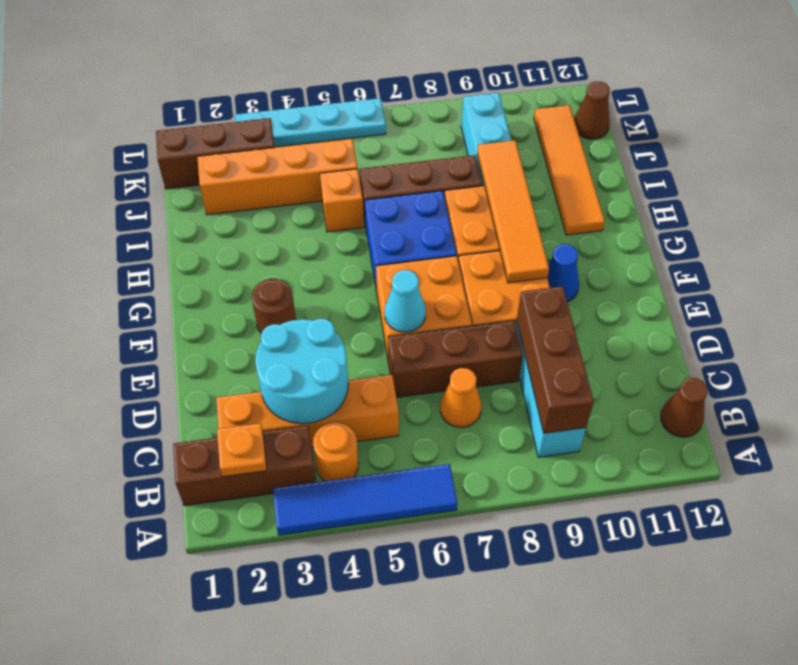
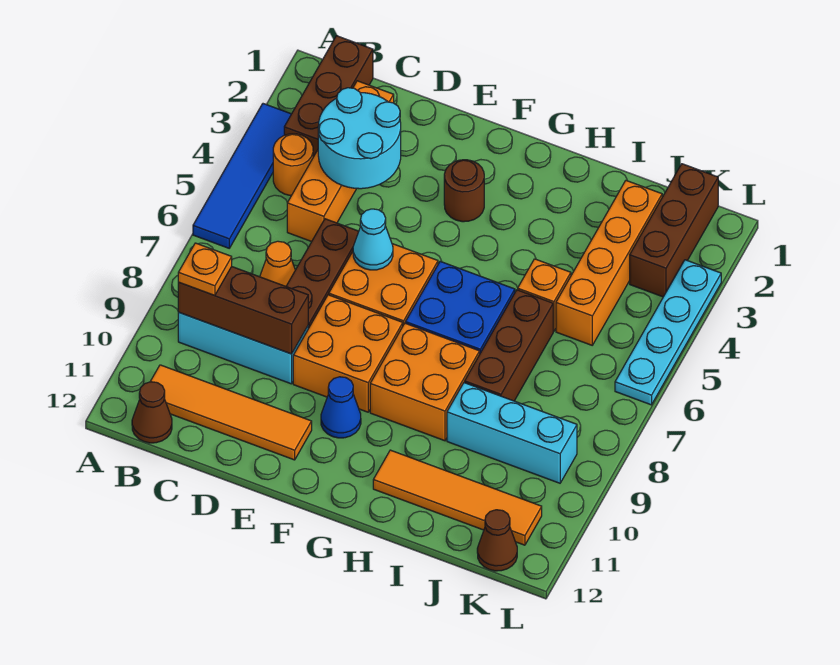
orange 1x1 plate [217,423,267,477] -> orange 1x1 plate moved to [178,243,232,296]
orange 1x4 tile [477,140,549,283] -> orange 1x4 tile moved to [150,365,312,460]

